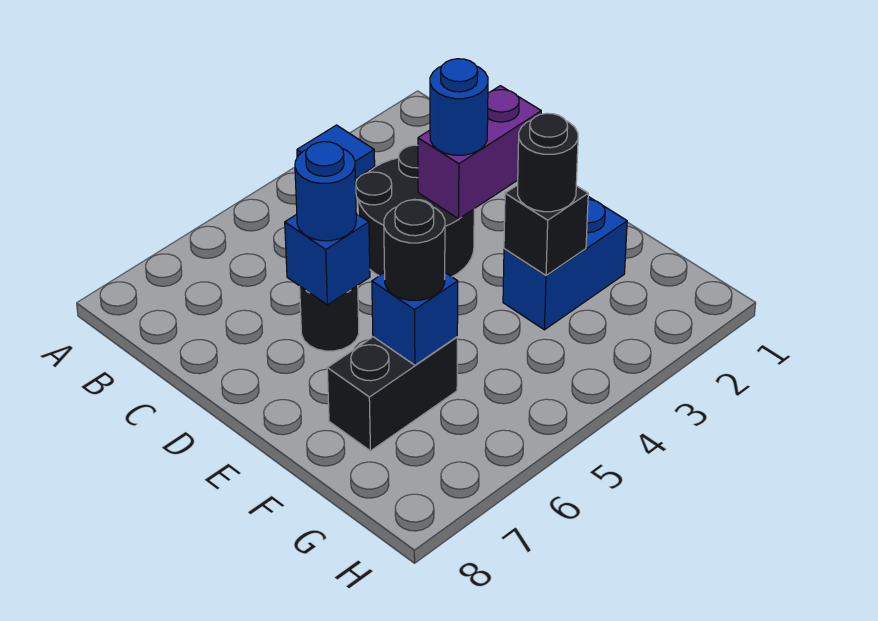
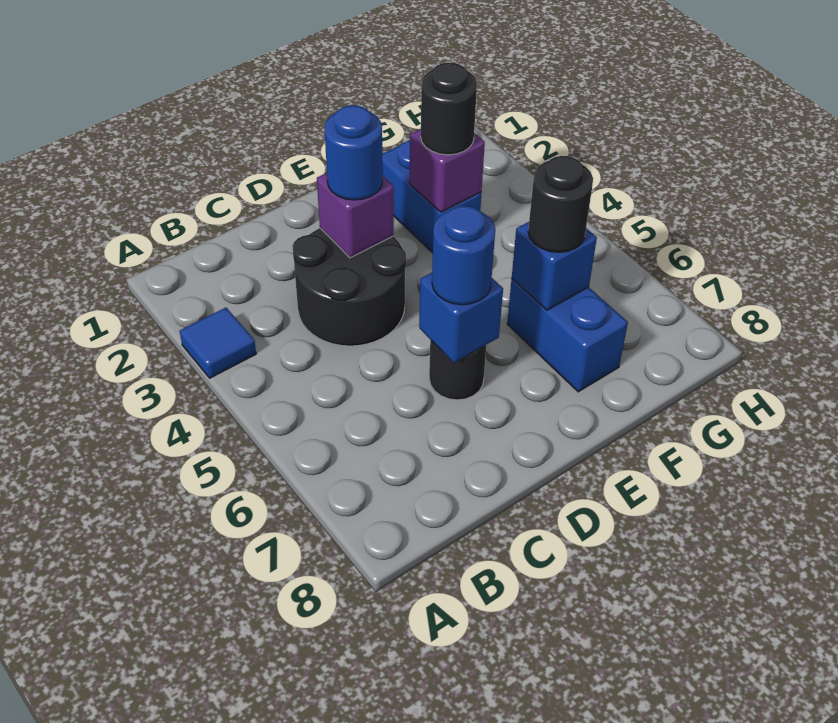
purple 1x2 brick [418,86,541,219] -> purple 1x1 brick [317,173,394,258]
black 1x1 brick [504,185,588,275] -> purple 1x1 brick [410,129,485,212]
black 1x2 brick [327,337,457,451] -> blue 1x2 brick [507,279,628,392]

